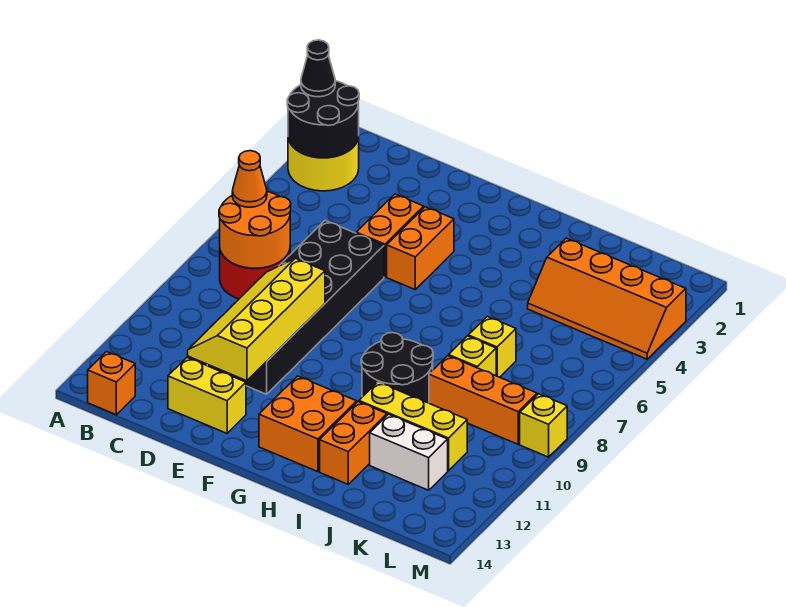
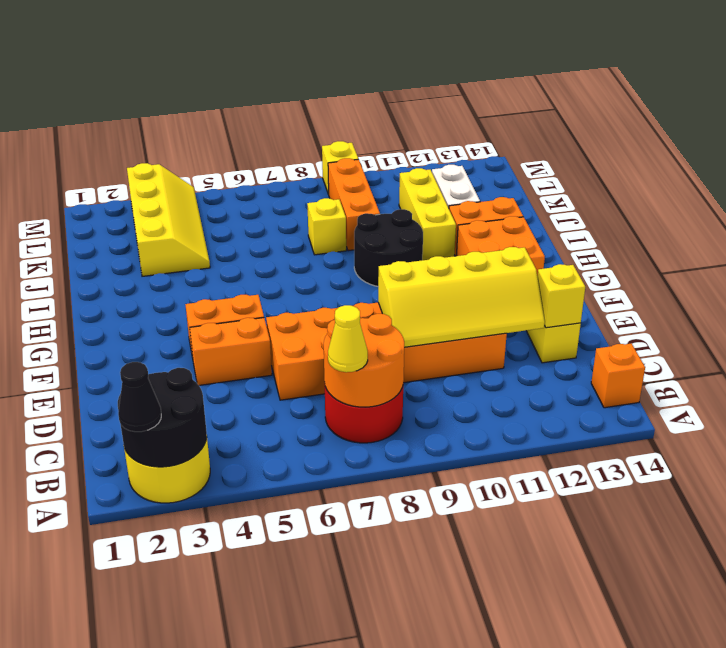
orange 1x1 cone [232,151,267,207] -> yellow 1x1 cone [328,305,368,372]
black 2x6 brick [207,221,384,394] -> orange 2x6 brick [266,303,507,400]
orange 2x4 slope [528,238,686,359] -> yellow 2x4 slope [127,163,210,276]
yellow 1x1 brick [468,317,516,377] -> yellow 1x1 brick moved to [537,264,585,328]

